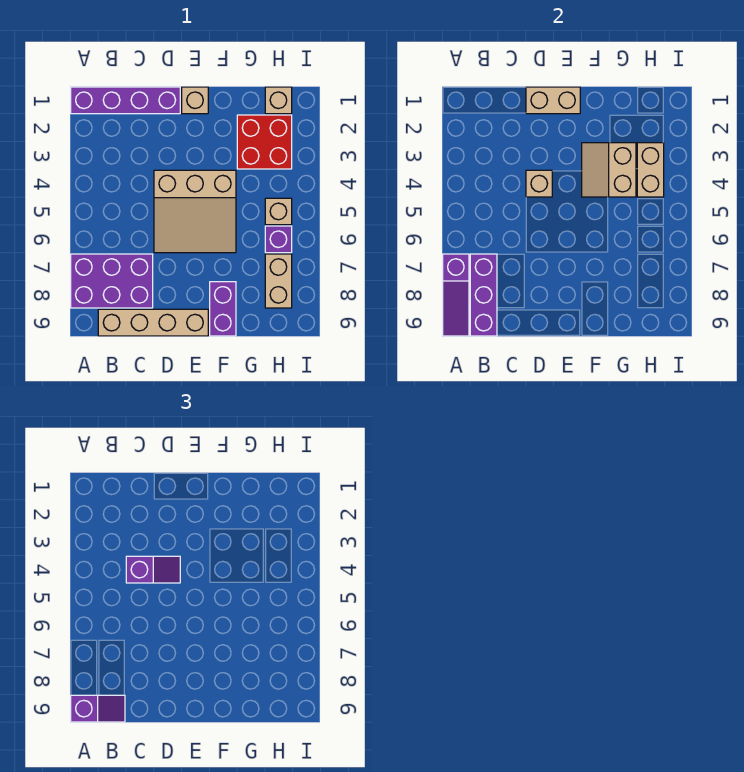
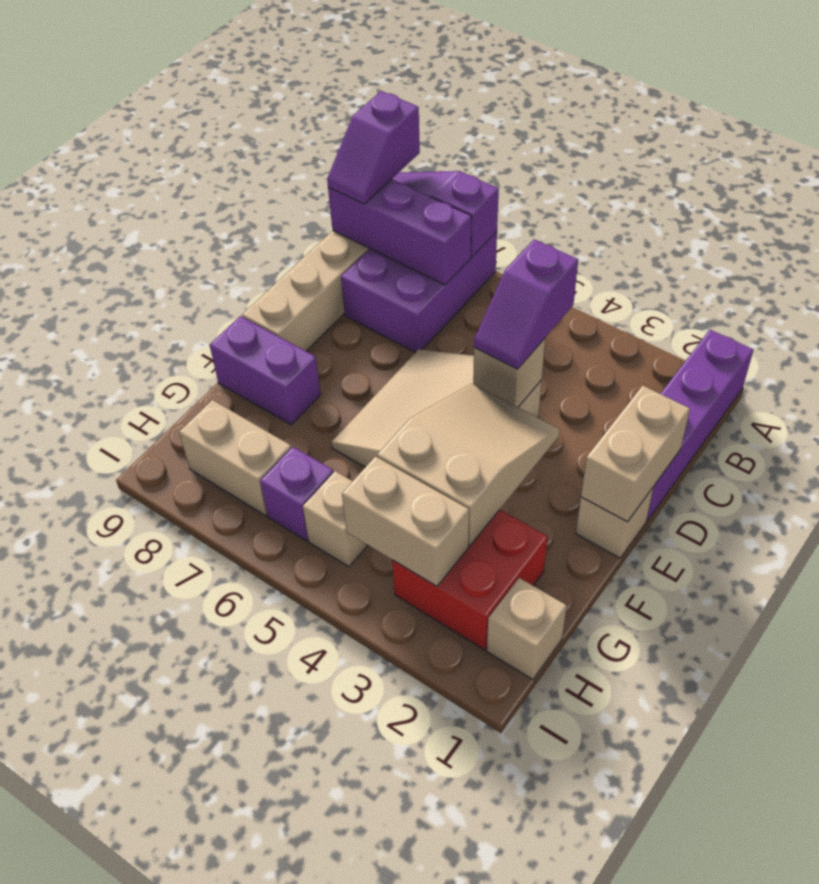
tan 2x2 slope [582,143,636,197] -> tan 2x3 slope [377,384,560,546]

